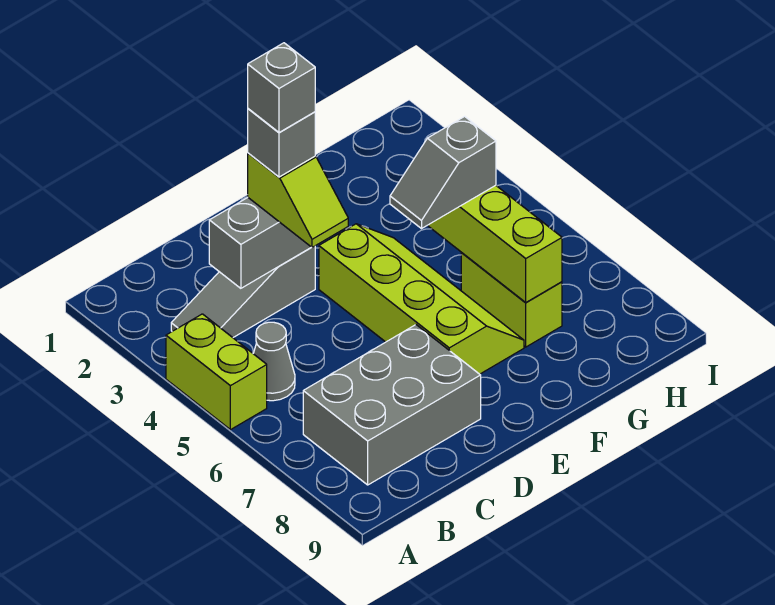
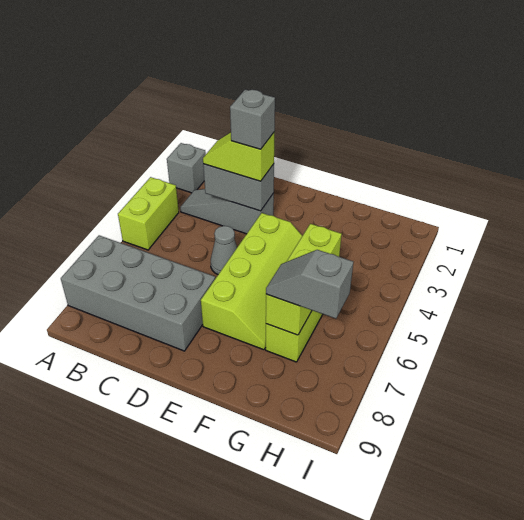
grey 1x1 cone [253,322,295,401] -> grey 1x1 cone moved to [211,226,237,274]
grey 2x3 brick [303,325,481,485] -> grey 2x4 brick [61,235,215,351]
lime 1x2 slope [248,153,348,247] -> lime 1x2 slope turned to [203,132,275,181]
grey 1x1 brick [248,43,315,132] -> grey 1x1 brick moved to [167,143,206,193]
grey 1x2 slope [390,116,496,229] -> grey 1x2 slope moved to [266,250,353,319]

